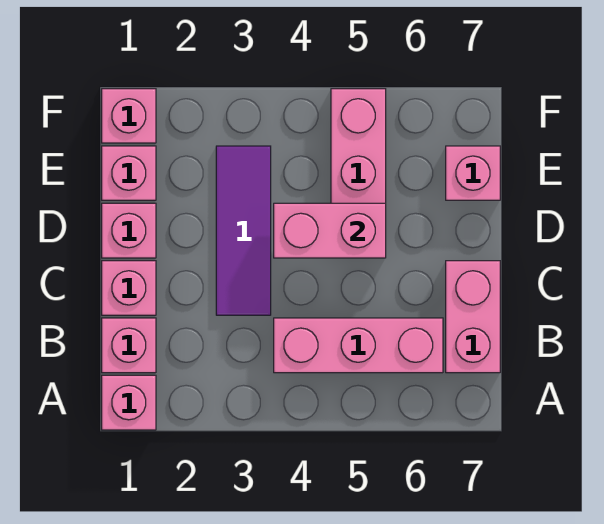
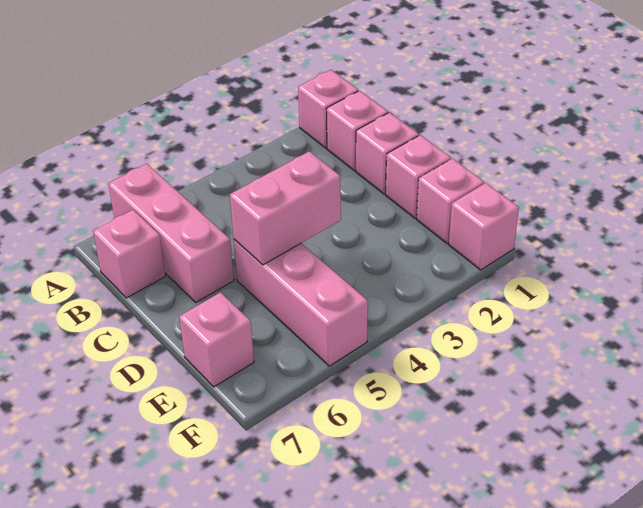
pink 1x3 brick [274,318,443,373] -> pink 1x3 brick turned to [108,164,234,302]
pink 1x2 brick [446,261,500,373] -> pink 1x1 brick [93,210,165,298]
purple 1x3 tile [216,146,271,315] -> none

